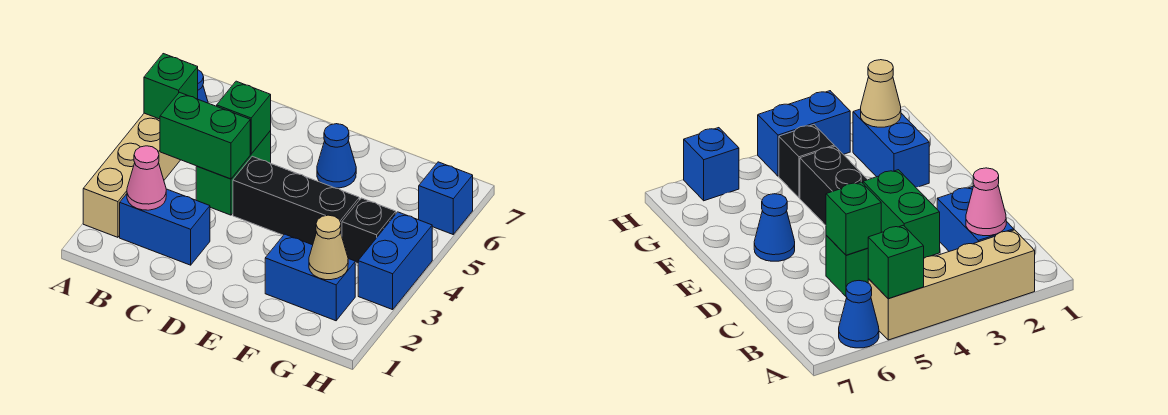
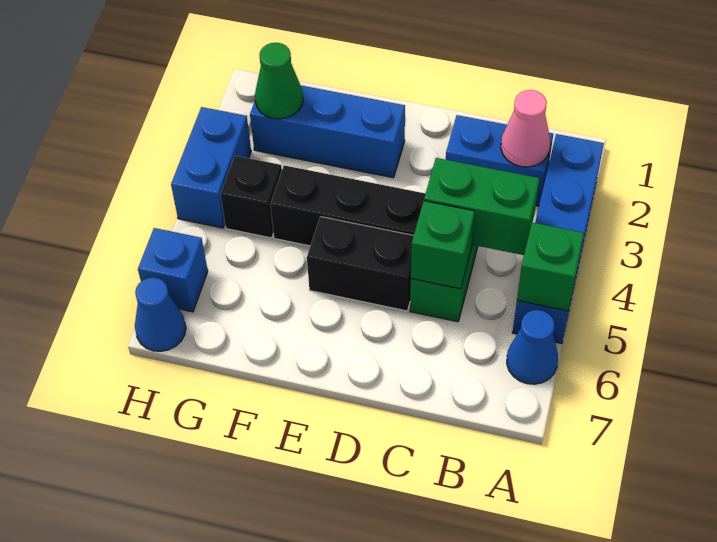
tan 1x4 brick [83,113,180,237] -> blue 1x4 brick [513,134,604,344]
none -> black 1x2 brick [307,217,414,311]
blue 1x1 cone [317,124,356,188] -> blue 1x1 cone moved to [135,278,186,351]
blue 1x2 brick [265,234,355,321] -> blue 1x3 brick [250,86,405,178]
tan 1x1 cone [309,215,348,280] -> green 1x1 cone [255,43,303,119]

